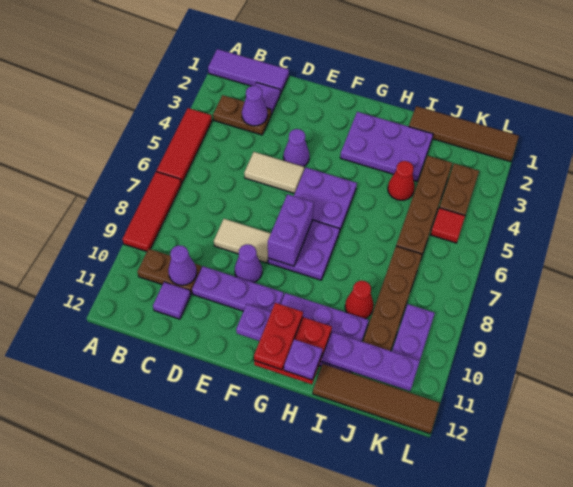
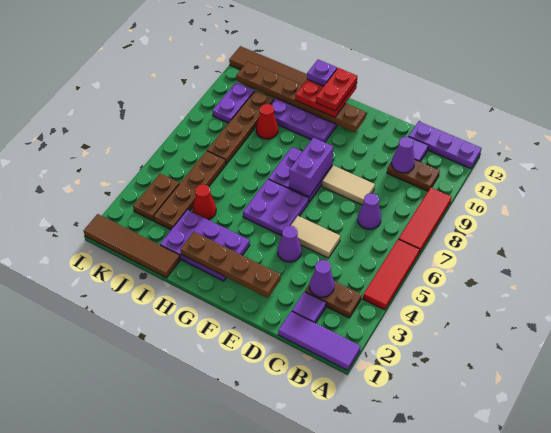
purple 1x3 plate [192,266,284,312] -> purple 1x3 plate moved to [409,121,481,169]
none -> brown 1x4 plate [181,232,281,298]
purple 1x1 cone [235,244,262,283] -> purple 1x1 cone moved to [358,193,381,229]
purple 1x6 plate [236,304,420,391] -> brown 1x6 plate [236,62,366,132]
red 1x1 tile [431,208,465,243] -> none

